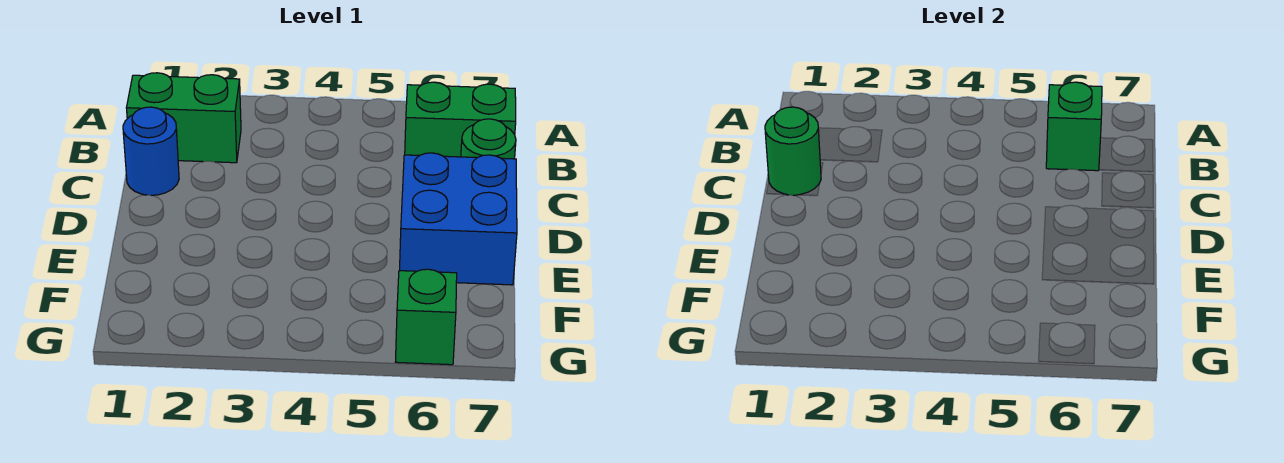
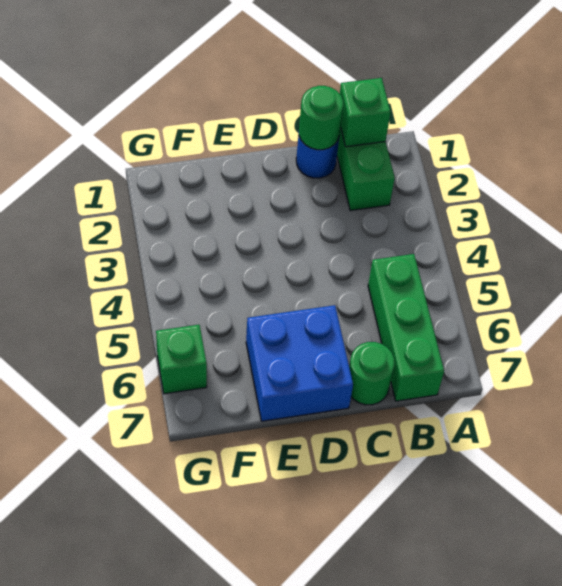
green 1x2 brick [405,82,516,157] -> green 1x3 brick [368,254,444,401]
green 1x1 brick [1046,82,1102,171] -> green 1x1 brick moved to [340,78,391,147]

